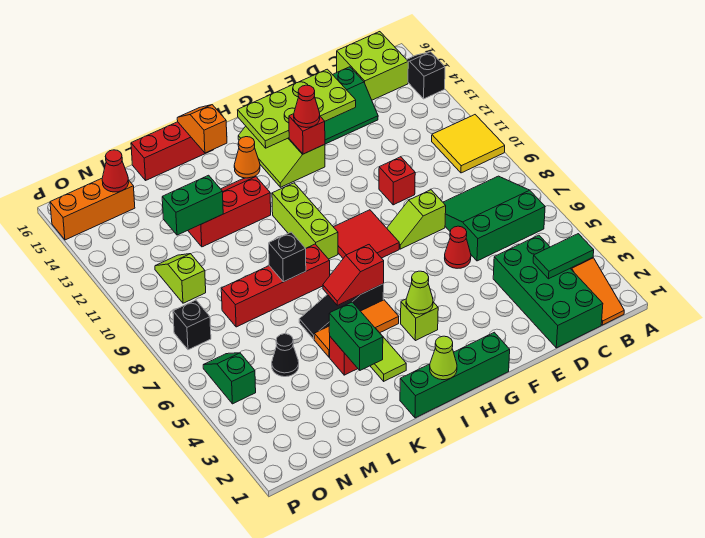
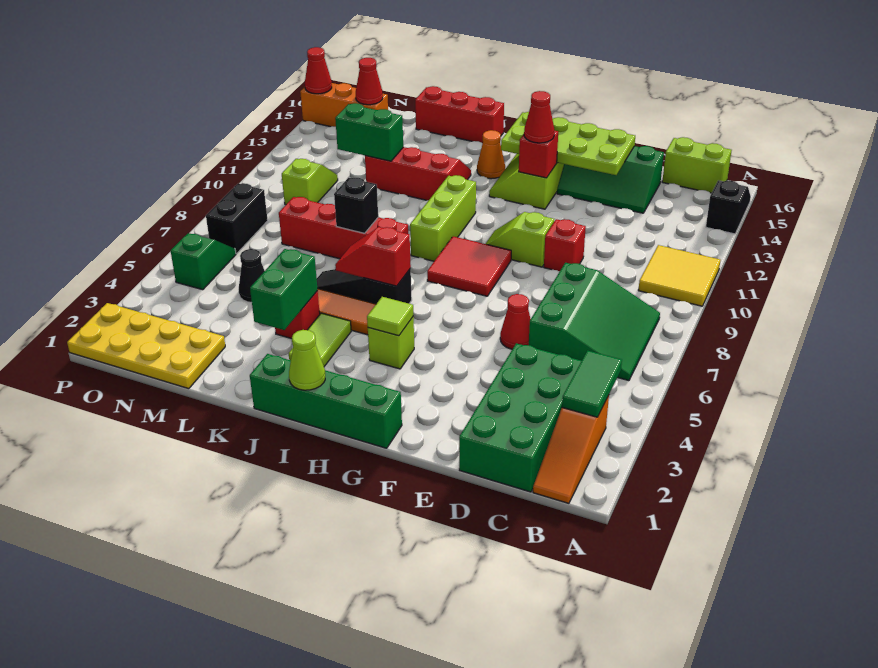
green 1x2 tile [533,234,594,279] -> green 1x2 tile turned to [562,351,622,417]
green 3x3 slope [443,176,545,261] -> green 3x3 slope turned to [529,263,660,381]
lime 2x2 brick [337,32,408,100] -> lime 1x2 brick [662,137,732,193]
lime 1x2 slope [387,190,446,249] -> lime 1x2 slope moved to [486,212,554,267]
lime 1x1 cone [406,271,433,314] -> lime 1x1 tile [367,297,413,336]
orange 1x2 slope [177,105,227,153] -> none
none -> yellow 2x4 plate [67,303,225,389]
black 1x1 brick [173,300,211,350] -> black 1x2 brick [206,183,268,254]
none -> red 1x1 cone [305,47,332,94]

